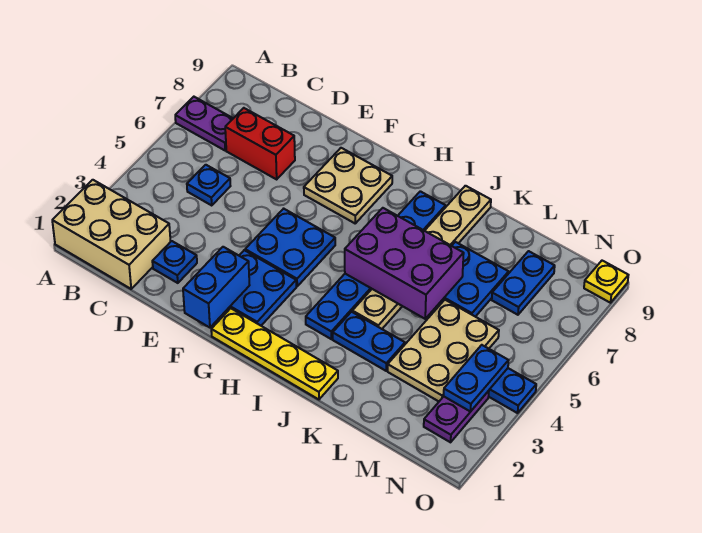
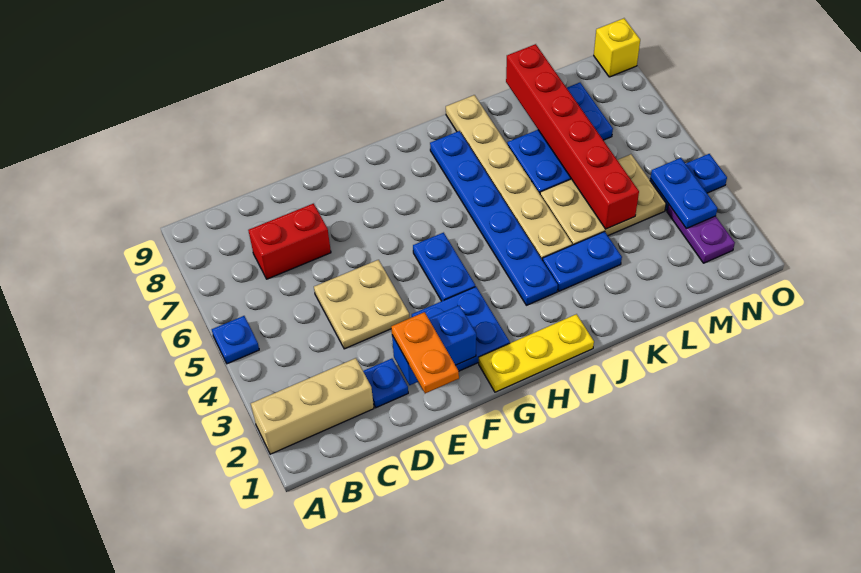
tan 2x3 brick [52,180,171,289] -> tan 1x3 brick [251,358,374,454]
purple 1x2 plate [175,97,233,150] -> none
blue 1x1 plate [187,165,230,205] -> blue 1x1 plate moved to [212,316,259,364]
none -> orange 1x2 plate [391,312,459,393]
blue 1x2 brick [183,247,250,328] -> blue 1x2 brick turned to [392,305,476,385]
blue 2x2 plate [245,209,335,286] -> blue 1x2 plate [413,233,475,301]
tan 2x2 plate [304,148,392,223] -> tan 2x2 plate moved to [314,260,409,349]
yellow 1x4 plate [211,308,338,399] -> yellow 1x3 plate [479,314,594,392]
purple 2x3 brick [345,208,464,319] -> none
tan 2x3 plate [388,300,499,401] -> tan 2x3 plate turned to [540,154,666,245]
none -> red 1x6 brick [506,44,639,229]
yellow 1x1 plate [584,261,628,303] -> yellow 1x1 brick [594,18,640,77]

